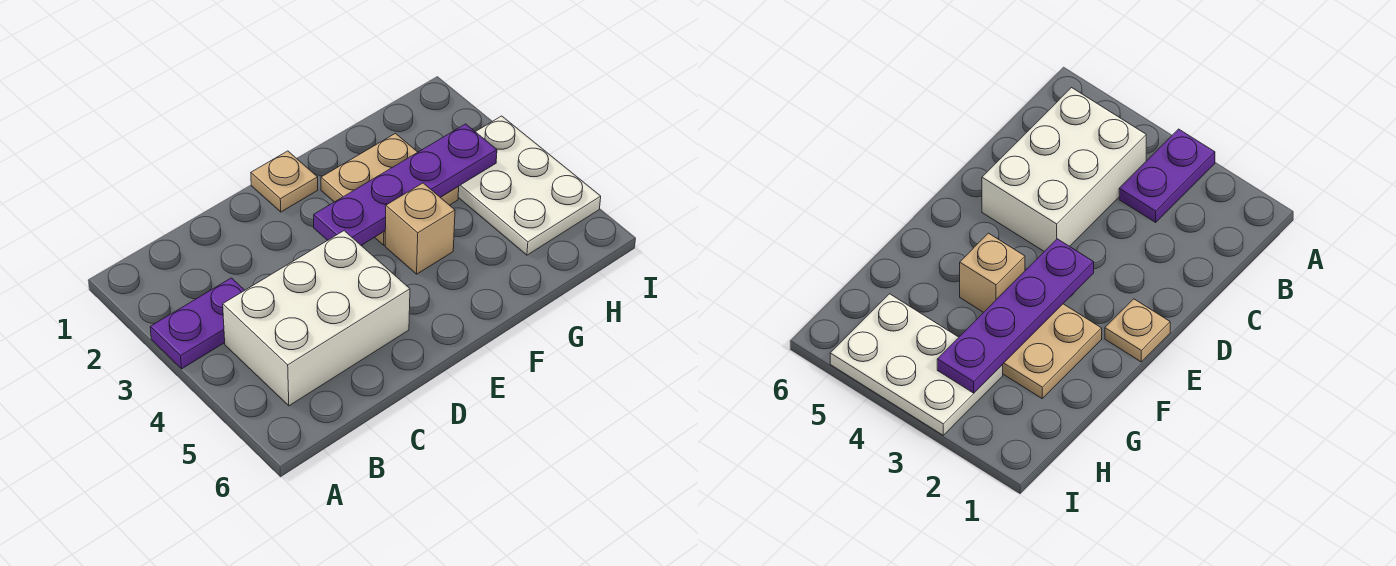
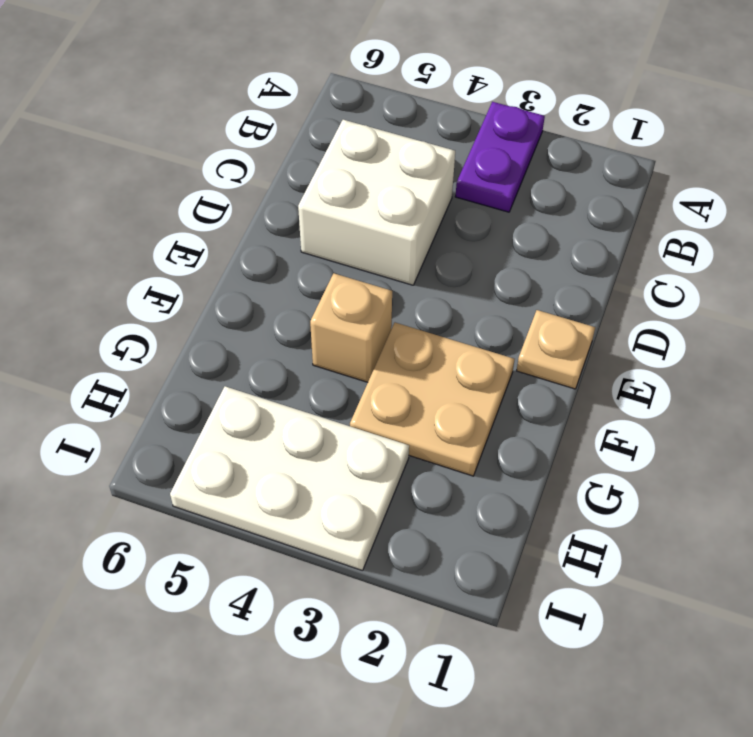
white 2x3 brick [223,231,410,406] -> white 2x2 brick [298,120,455,285]
purple 1x4 plate [314,124,497,245] -> none

